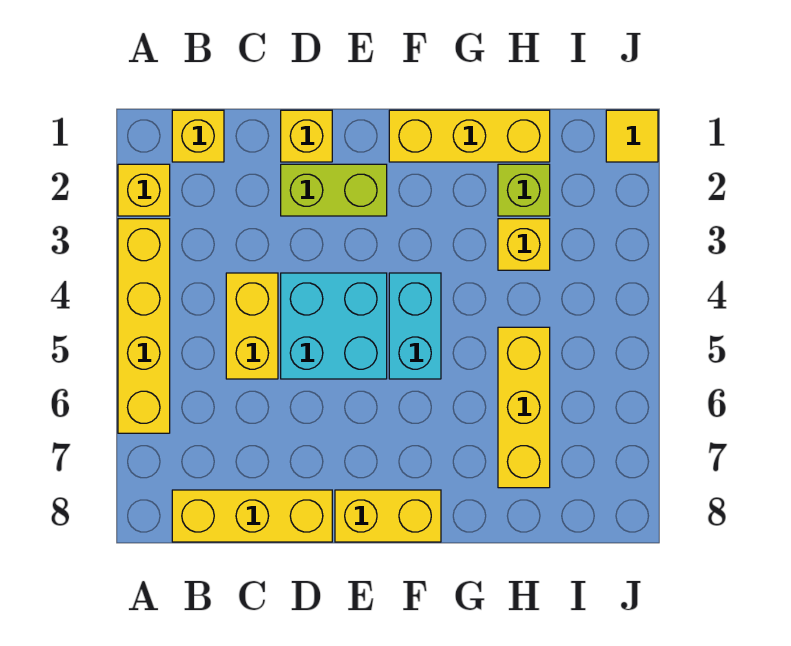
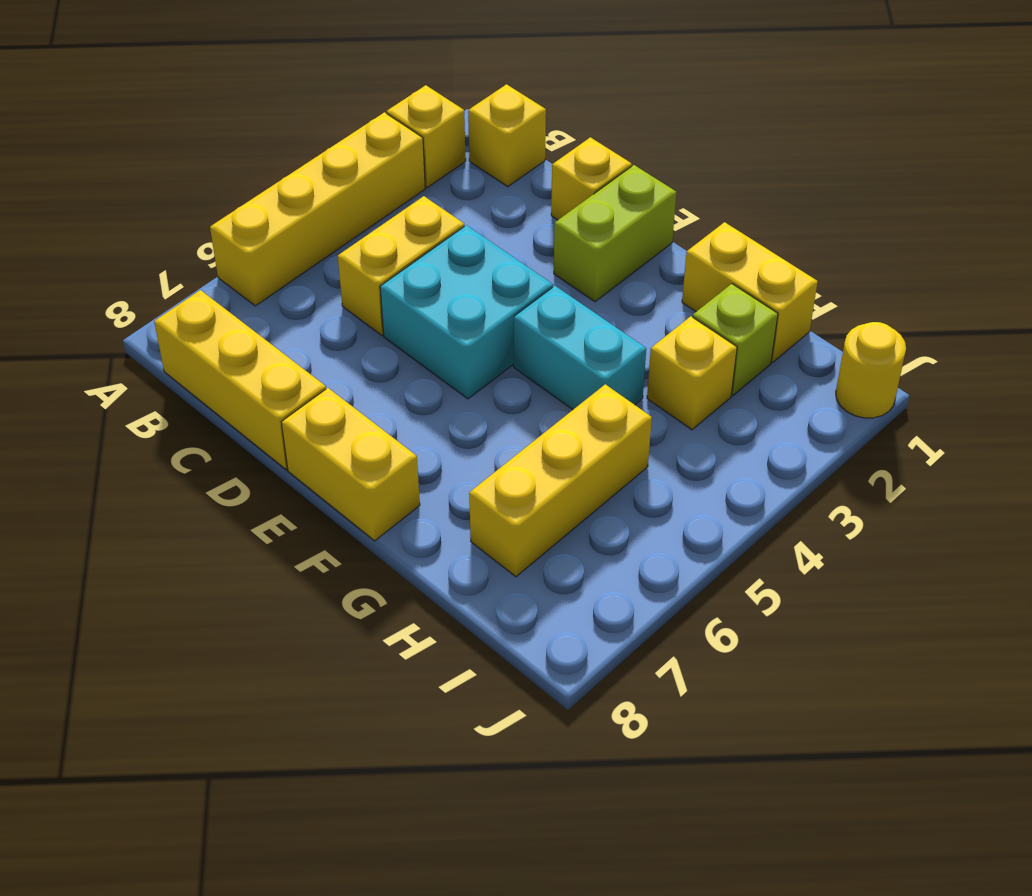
lime 1x2 brick [281,164,387,216] -> lime 1x2 brick turned to [554,165,676,302]
yellow 1x3 brick [389,110,550,162] -> yellow 1x2 brick [682,222,818,362]
cyan 1x2 brick [389,273,441,379] -> cyan 1x2 brick turned to [514,286,646,410]
yellow 1x1 tile [606,110,658,162] -> yellow 1x1 round brick [836,322,906,418]

